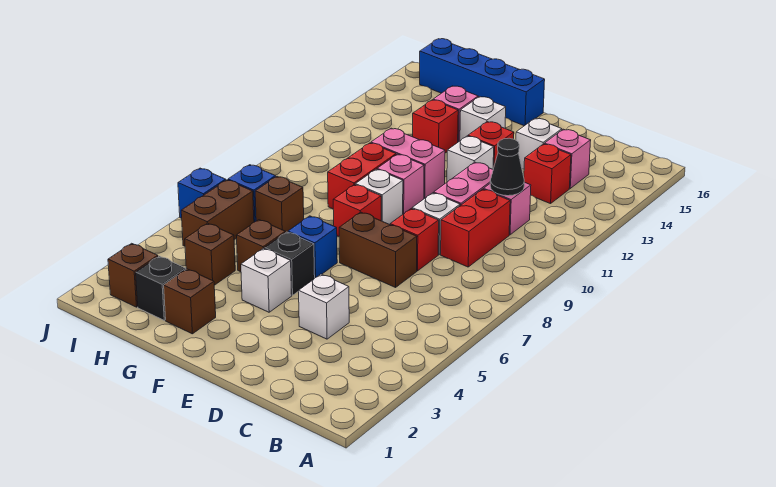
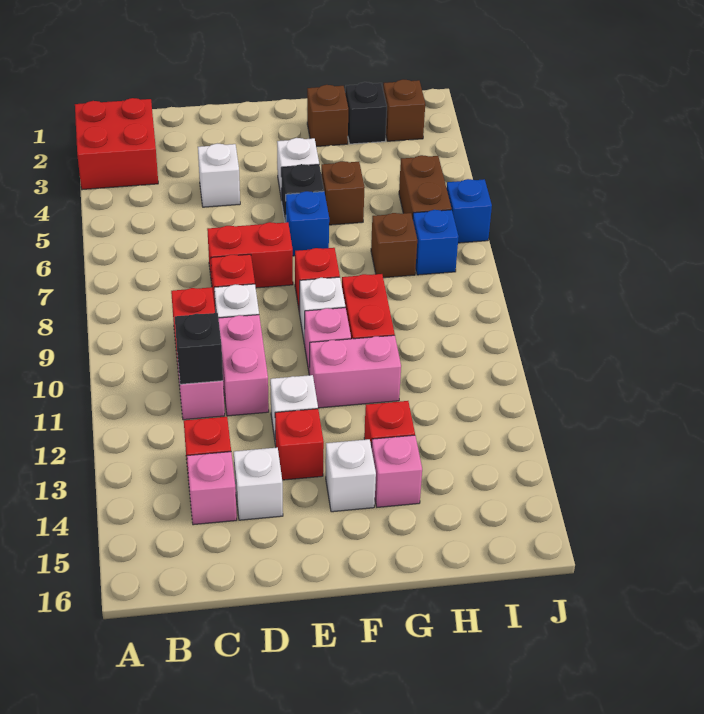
none -> red 2x2 brick [75,98,158,190]
black 1x1 cone [490,138,524,196] -> black 1x1 brick [175,313,223,384]
brown 1x2 brick [339,212,417,287] -> red 1x2 brick [207,222,293,288]
blue 1x4 brick [420,39,545,126] -> none
brown 1x1 brick [185,223,235,285] -> none

